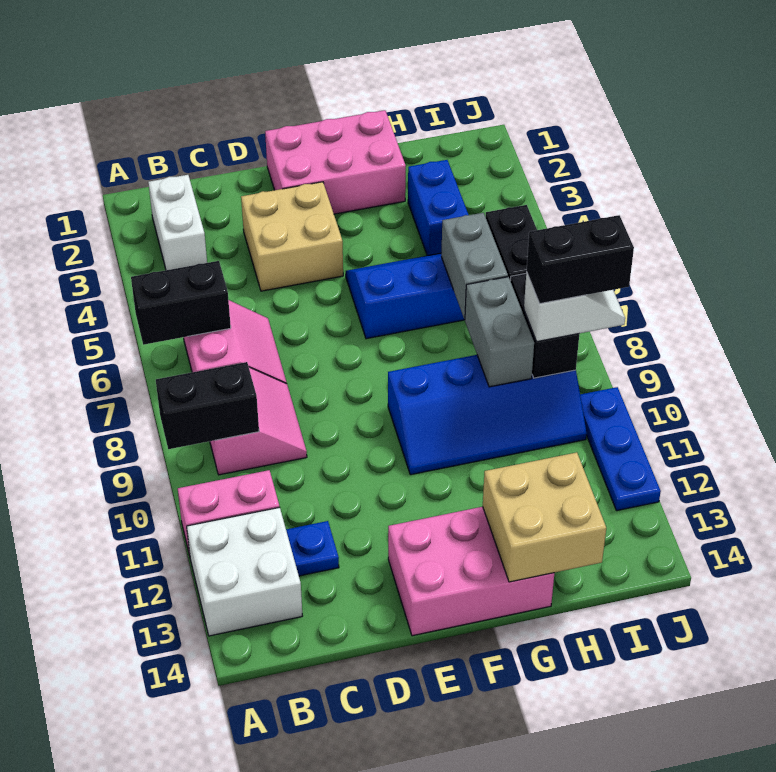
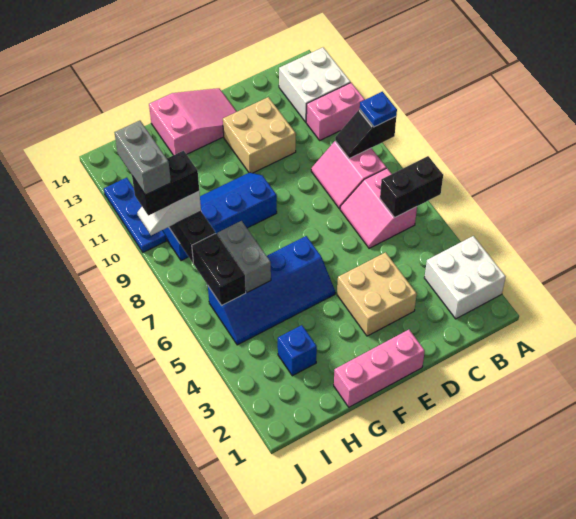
black 1x2 brick [156,362,259,449] -> black 1x2 slope [335,109,396,158]
white 1x2 brick [148,175,207,270] -> white 2x2 brick [424,236,506,319]
blue 1x1 plate [286,521,339,576] -> blue 1x1 plate moved to [360,92,397,127]
pink 2x3 brick [265,110,406,214] -> pink 1x3 brick [334,330,425,407]
pink 2x3 brick [388,507,554,636] -> pink 2x3 slope [149,88,237,155]
tan 2x2 brick [483,452,606,582] -> tan 2x2 brick moved to [223,97,296,173]
blue 1x2 brick [408,160,468,256] -> blue 1x1 brick [278,325,317,376]
grey 1x2 brick [465,277,534,387] -> grey 1x2 brick moved to [114,121,171,195]

